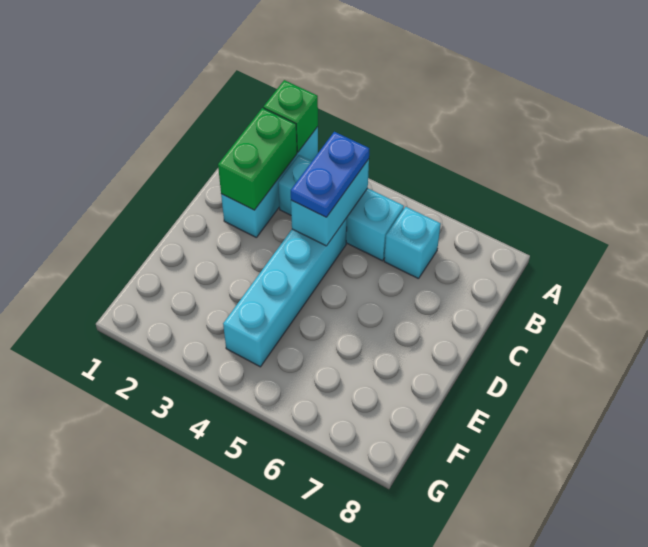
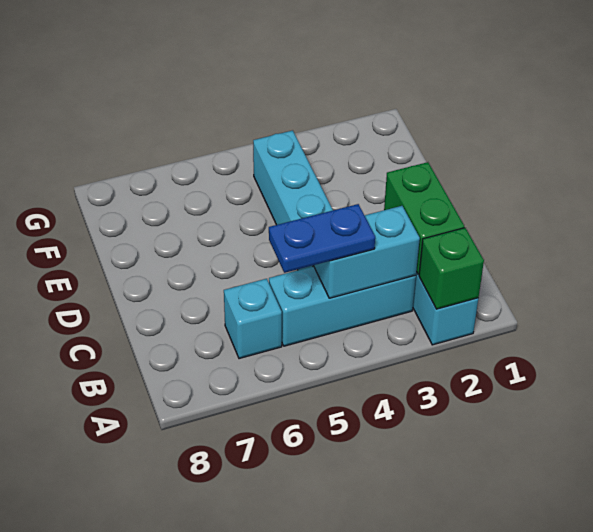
cyan 1x2 brick [291,159,369,246] -> cyan 1x2 brick turned to [314,206,420,298]
blue 1x2 plate [291,132,369,217] -> blue 1x2 plate turned to [269,204,375,273]

